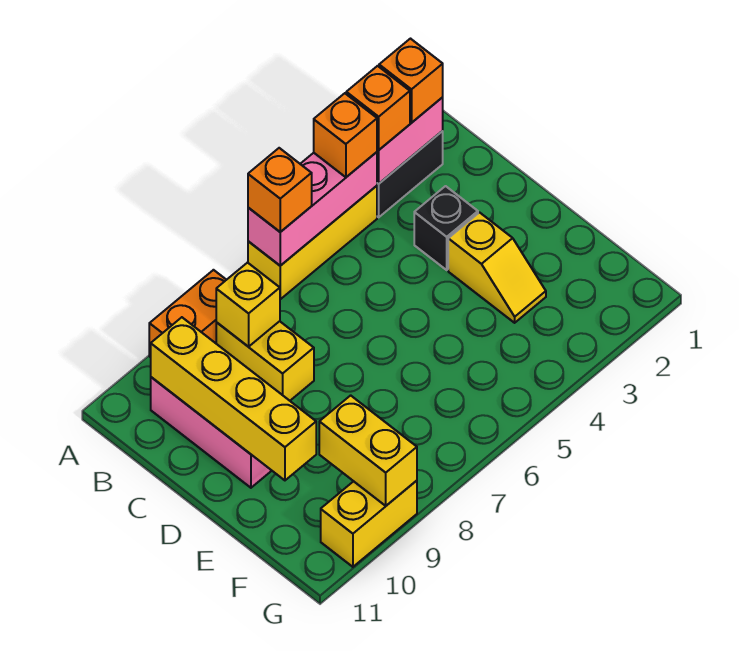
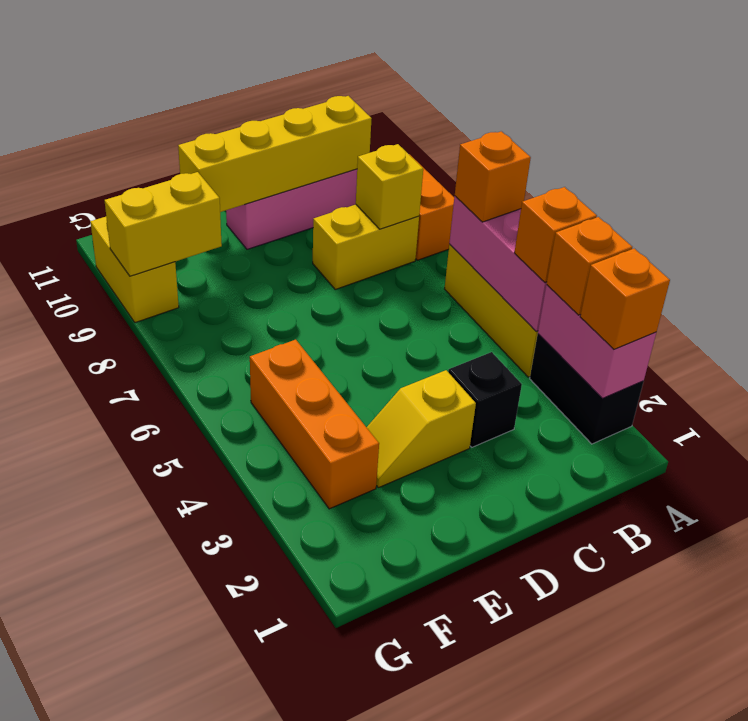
none -> orange 1x3 brick [250,340,379,509]

